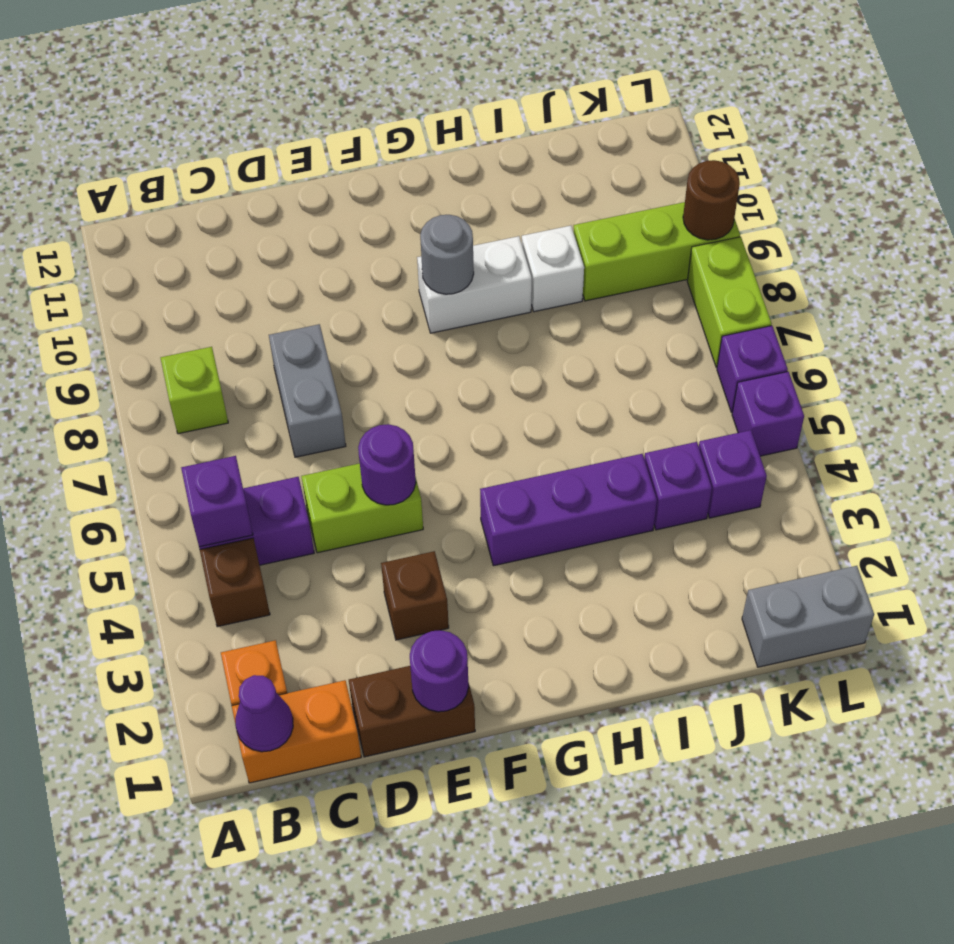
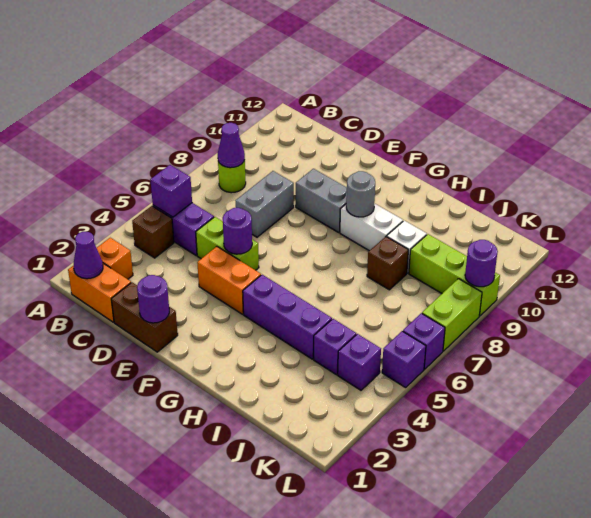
lime 1x1 brick [161,347,228,434] -> lime 1x1 round brick [218,160,246,193]
none -> purple 1x1 cone [218,123,245,168]
brown 1x1 brick [381,551,449,640] -> brown 1x1 brick moved to [367,237,408,290]
none -> orange 1x2 brick [197,247,261,314]
grey 1x2 brick [742,566,874,667] -> grey 1x2 brick moved to [296,169,347,232]
brown 1x1 round brick [683,160,740,240] -> purple 1x1 round brick [465,240,498,287]

